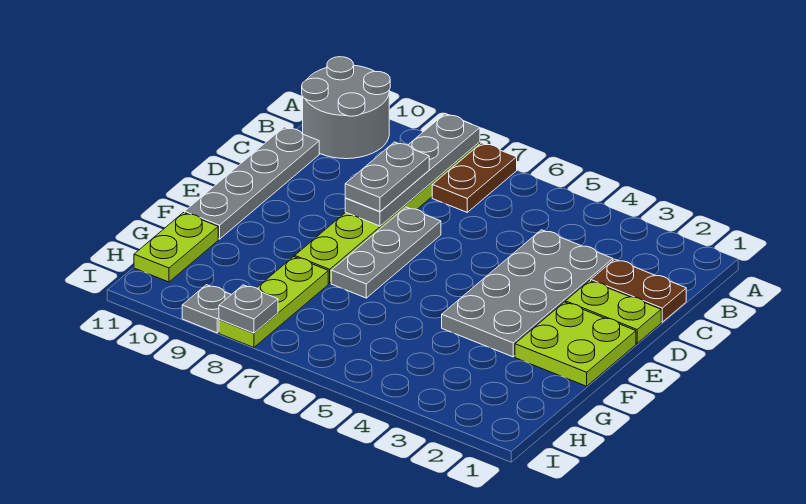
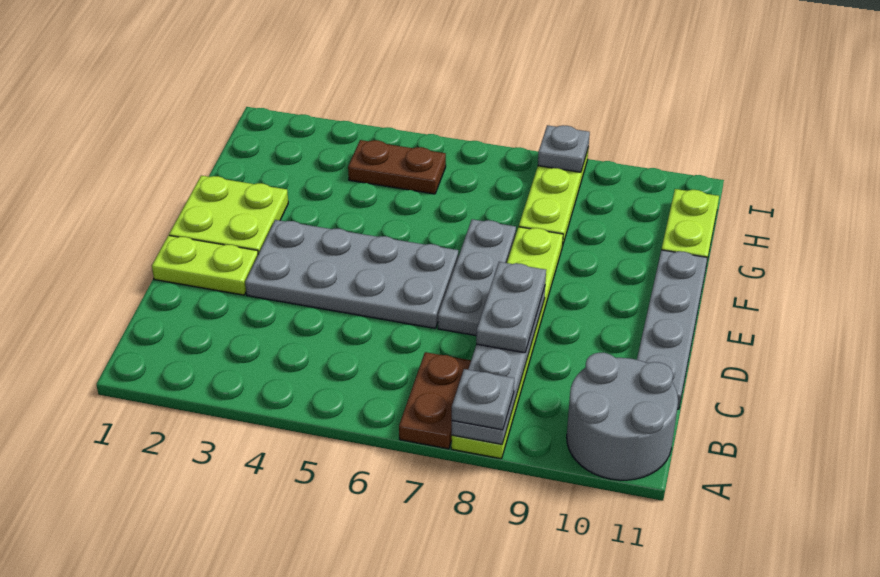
brown 1x2 plate [591,259,686,322] -> brown 1x2 plate moved to [348,140,446,194]
grey 2x4 plate [442,230,613,357] -> grey 2x4 plate turned to [245,220,458,328]
grey 1x1 plate [182,285,231,333] -> grey 1x1 plate moved to [452,369,514,430]

